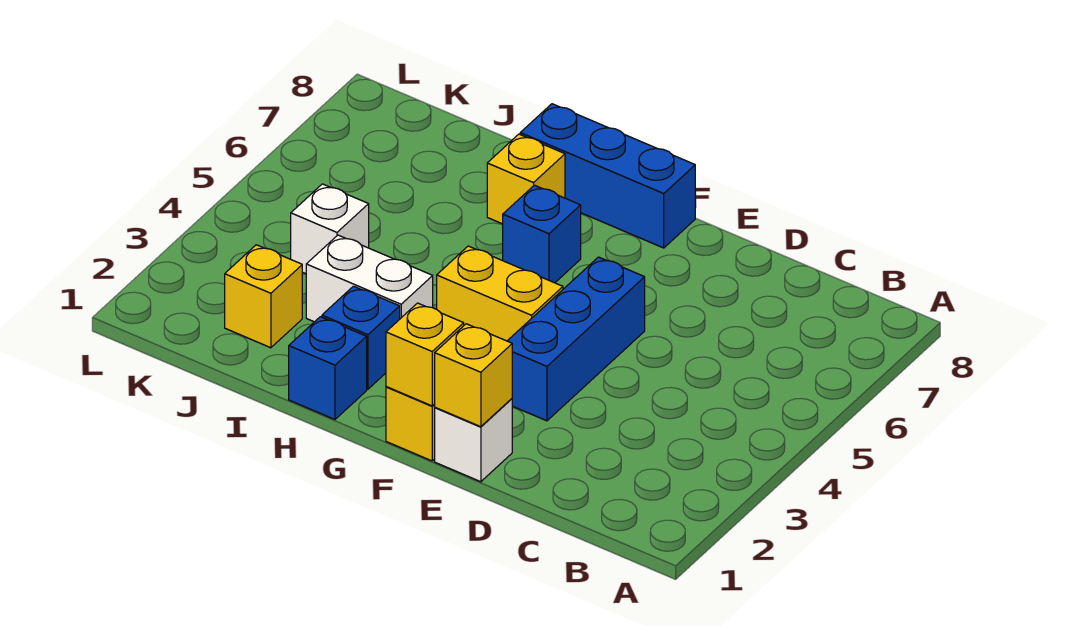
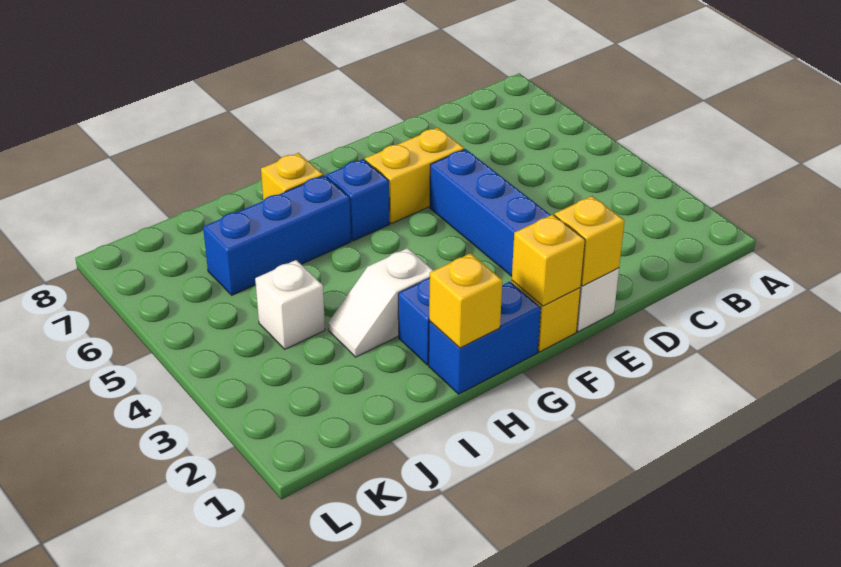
yellow 1x2 brick [437,246,563,341] -> yellow 1x2 brick moved to [365,128,464,224]
blue 1x3 brick [520,104,695,248] -> blue 1x3 brick moved to [203,175,351,295]
blue 1x1 brick [289,317,367,419] -> blue 1x2 brick [429,282,541,394]
white 1x2 brick [306,235,433,322] -> white 1x2 slope [328,248,434,357]
yellow 1x1 brick [225,245,302,348] -> yellow 1x1 brick moved to [429,253,502,348]

